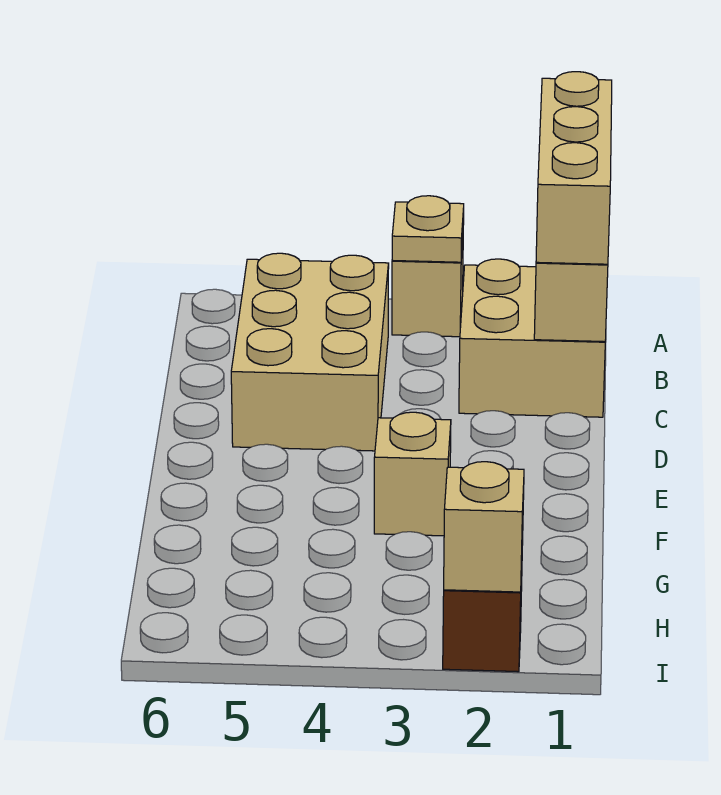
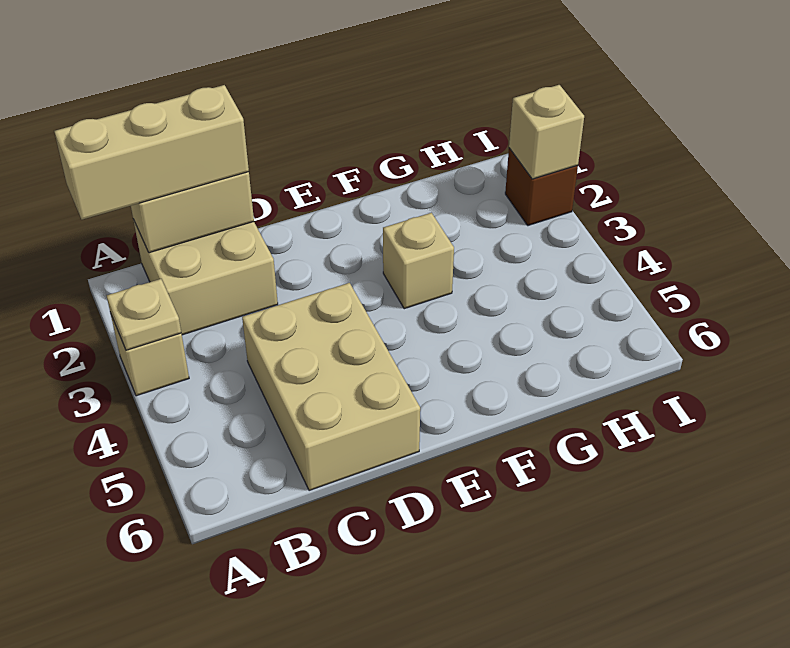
tan 2x3 brick [231,253,389,451] -> tan 2x3 brick turned to [242,283,420,491]

